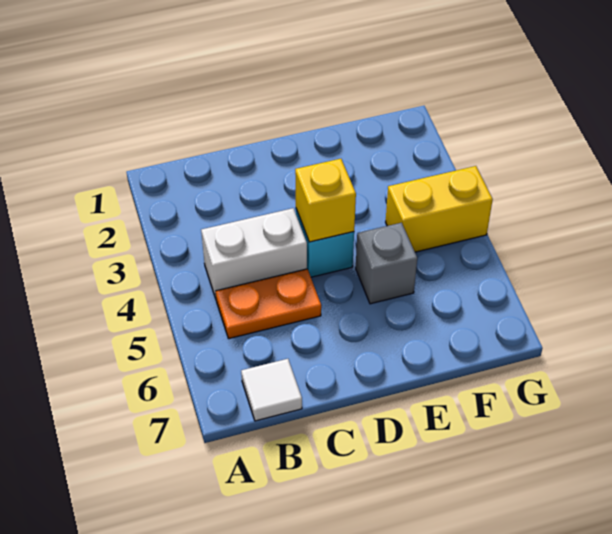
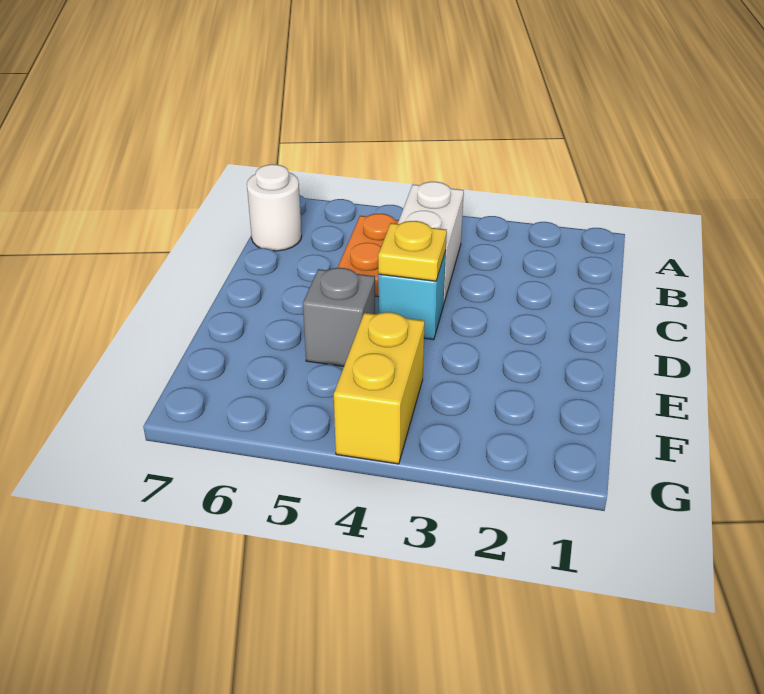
white 1x1 tile [241,359,302,421] -> white 1x1 round brick [247,164,302,251]
yellow 1x1 brick [295,159,356,242] -> yellow 1x1 plate [378,221,447,281]

